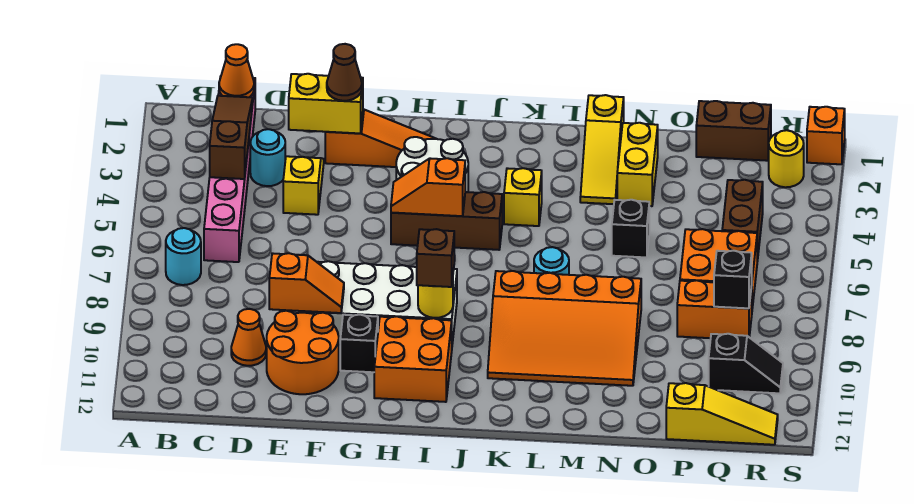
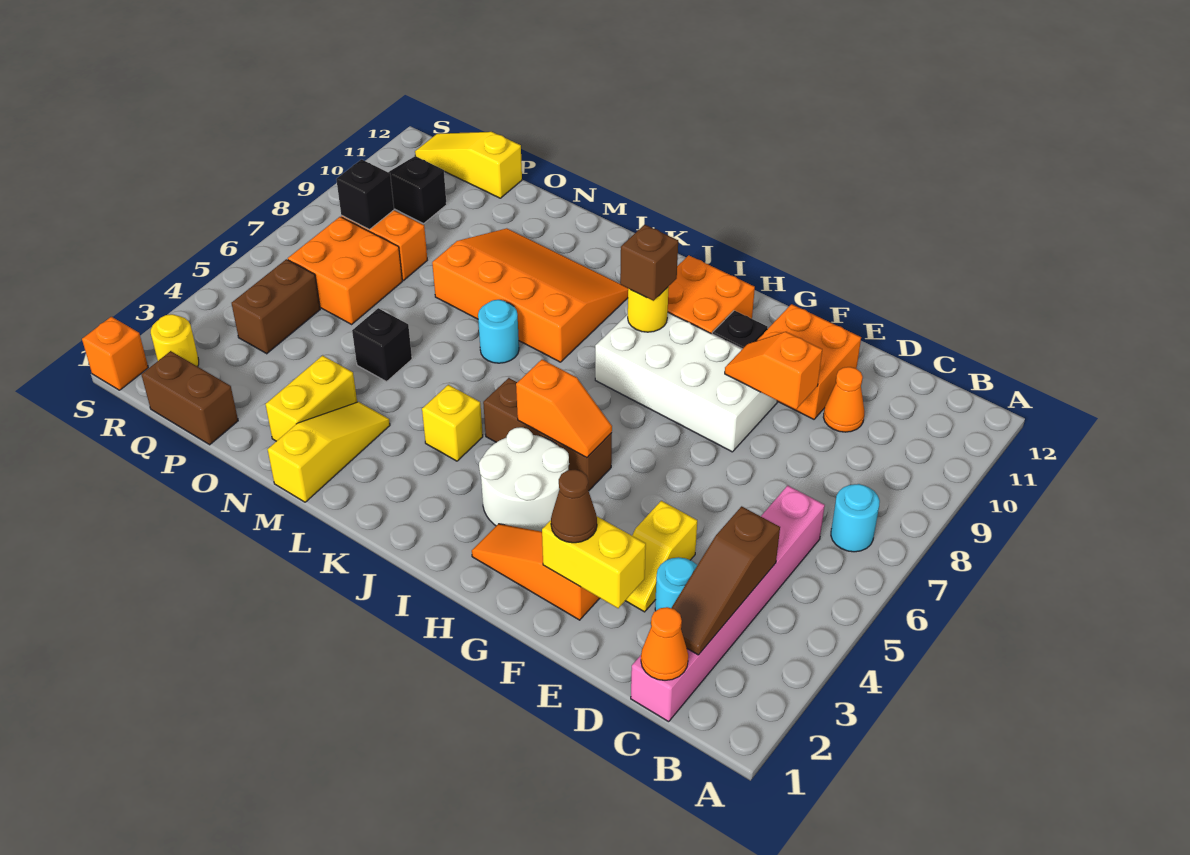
orange 2x2 round brick [267,311,339,394] -> orange 2x2 brick [757,304,861,419]

